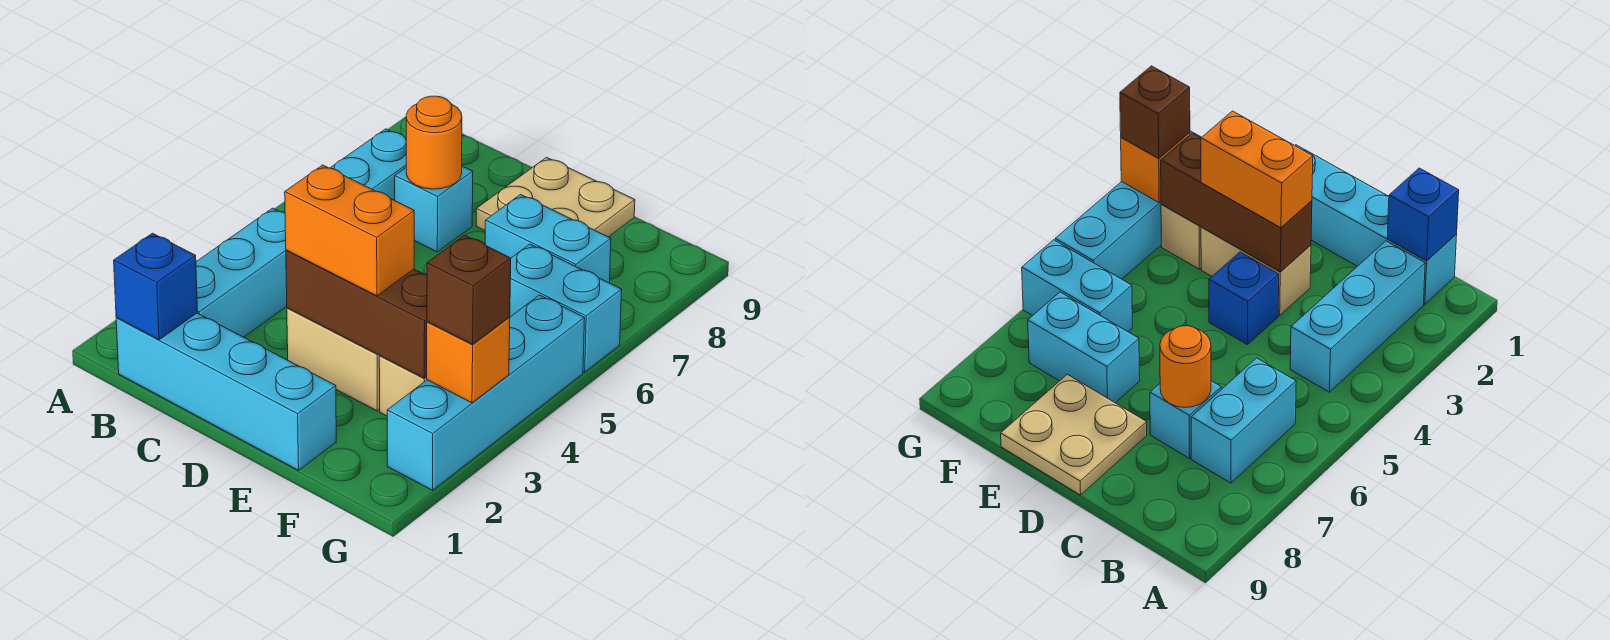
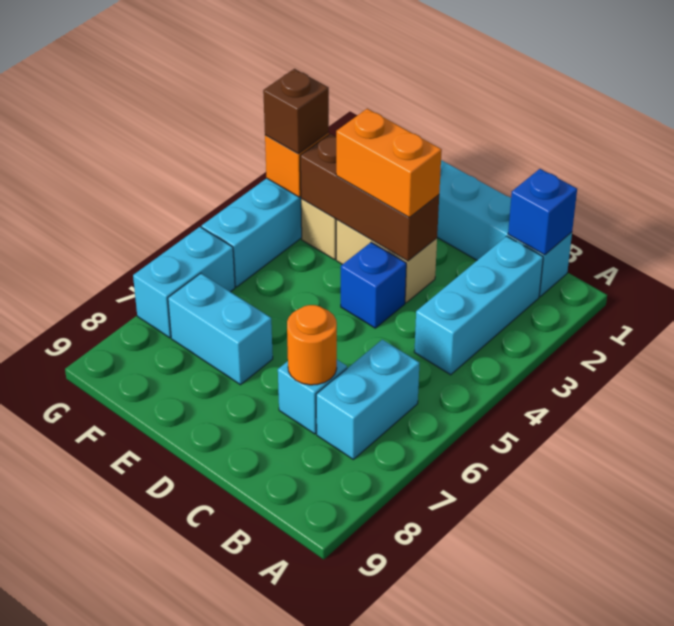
tan 2x2 plate [476,157,635,237] -> none
cyan 1x2 brick [510,244,622,372] -> cyan 1x2 brick turned to [133,227,235,338]

